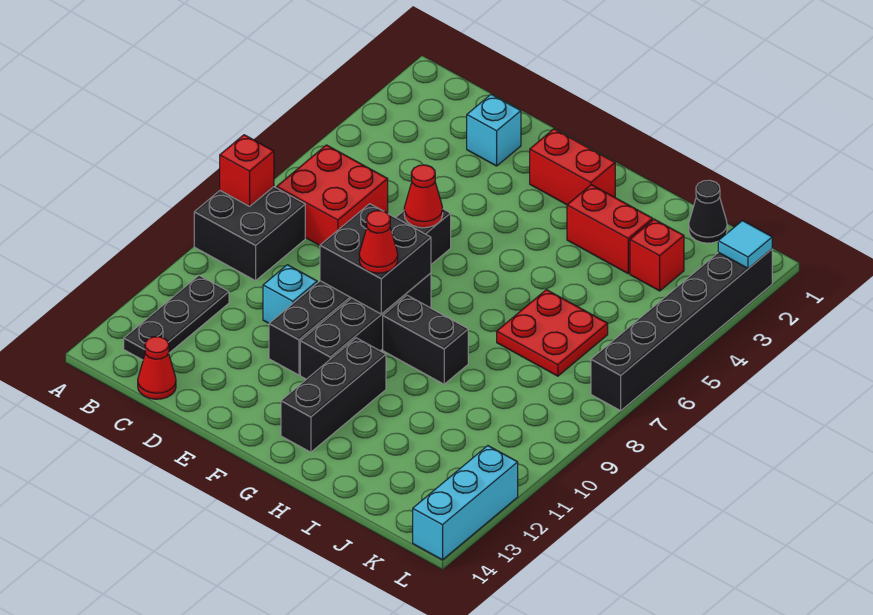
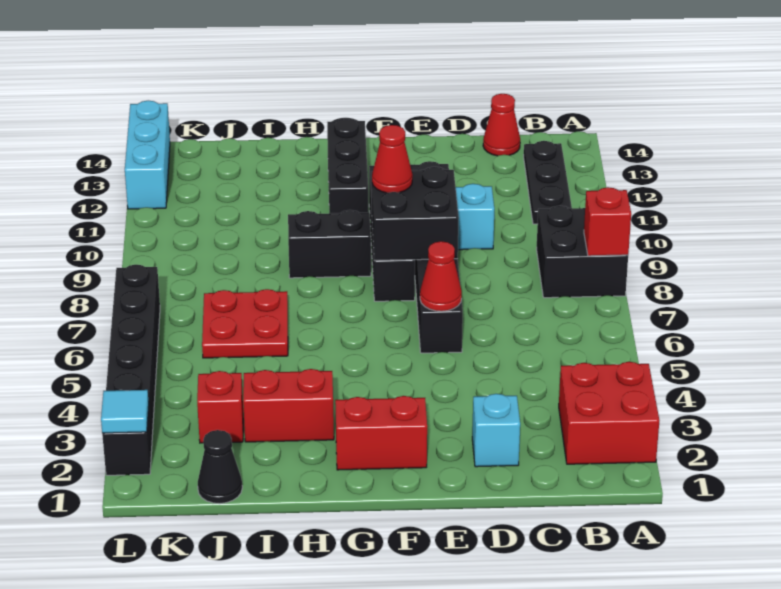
red 2x2 brick [277,145,388,245] -> red 2x2 brick moved to [559,362,659,464]

